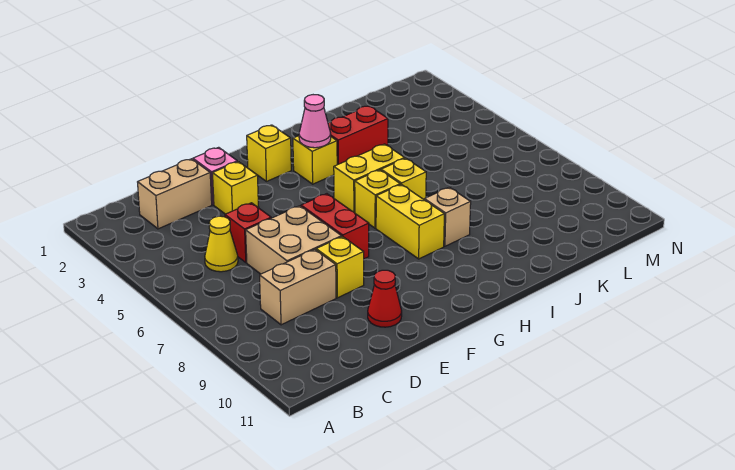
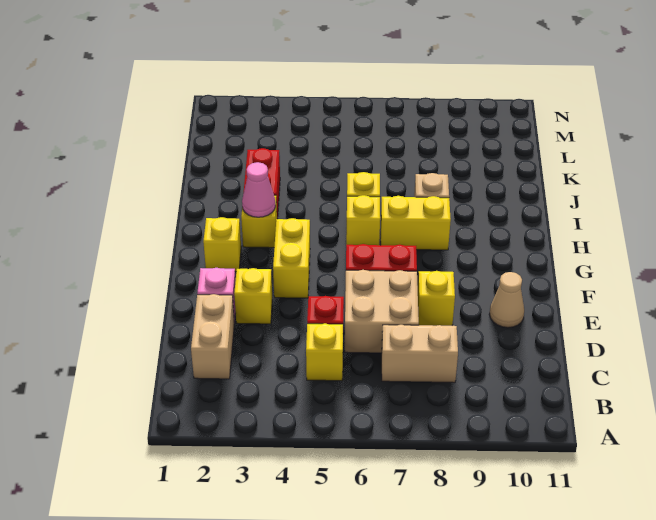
yellow 1x1 cone [205,216,238,272] -> yellow 1x1 brick [306,323,343,381]
tan 1x2 brick [260,249,336,325] -> tan 1x2 brick turned to [382,325,458,383]
red 1x1 cone [368,270,402,327] -> tan 1x1 cone [489,272,524,328]
yellow 1x2 brick [334,144,405,213] -> yellow 1x2 brick moved to [273,218,310,298]

